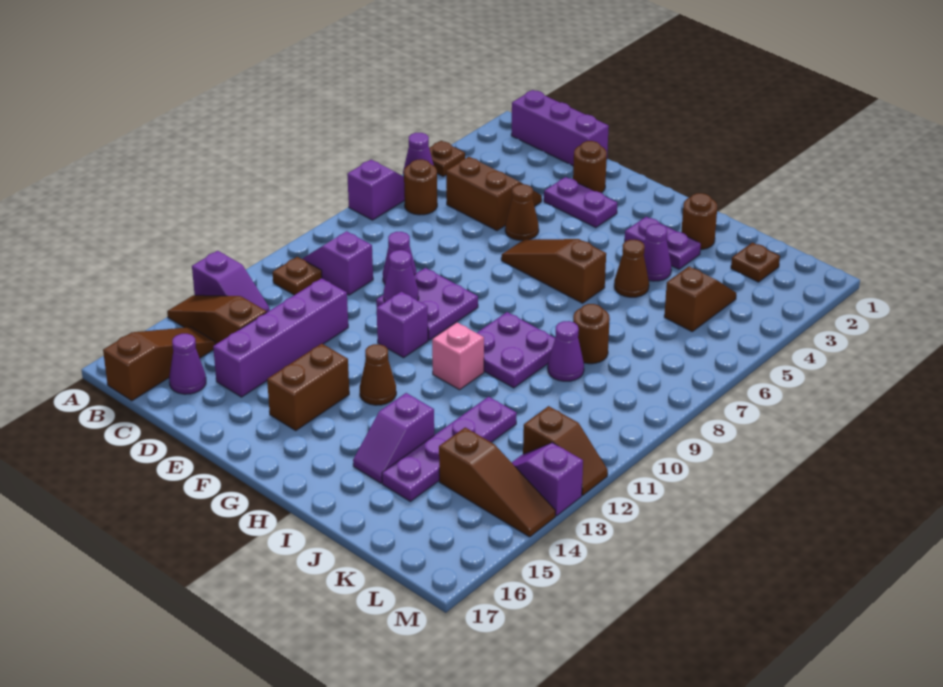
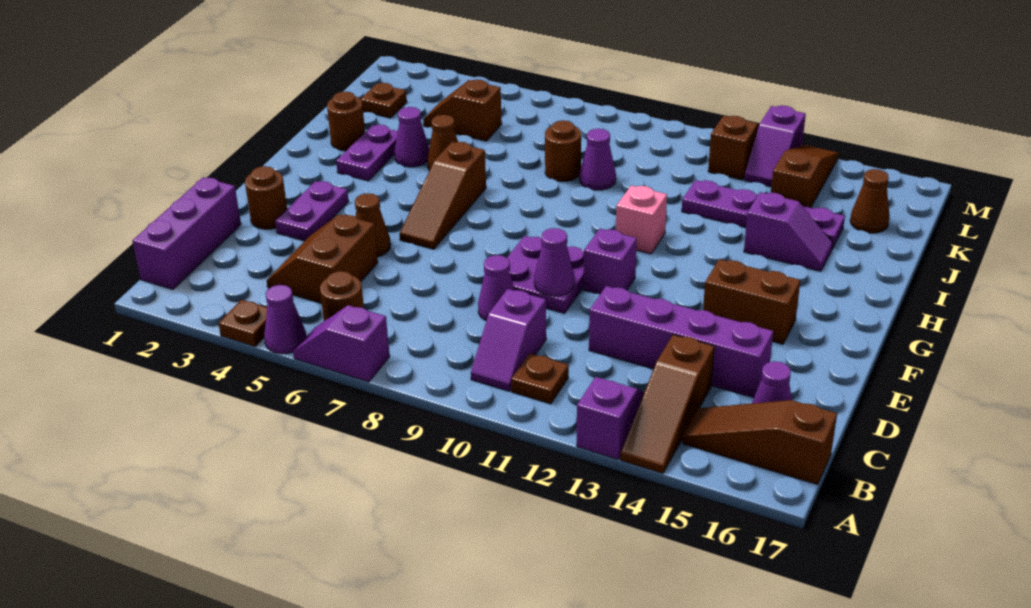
brown 1x1 cone [360,344,396,405] -> brown 1x1 cone moved to [850,169,890,233]
purple 2x2 plate [477,312,555,388] -> none

